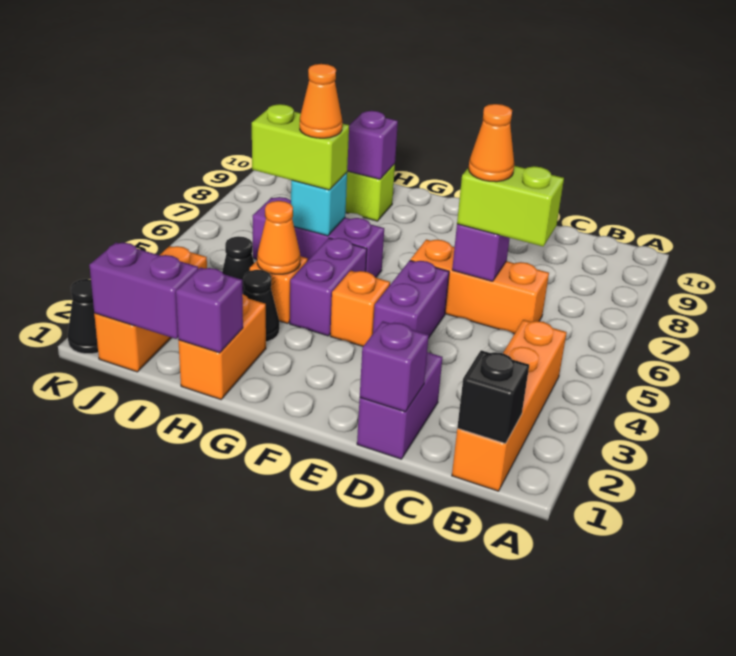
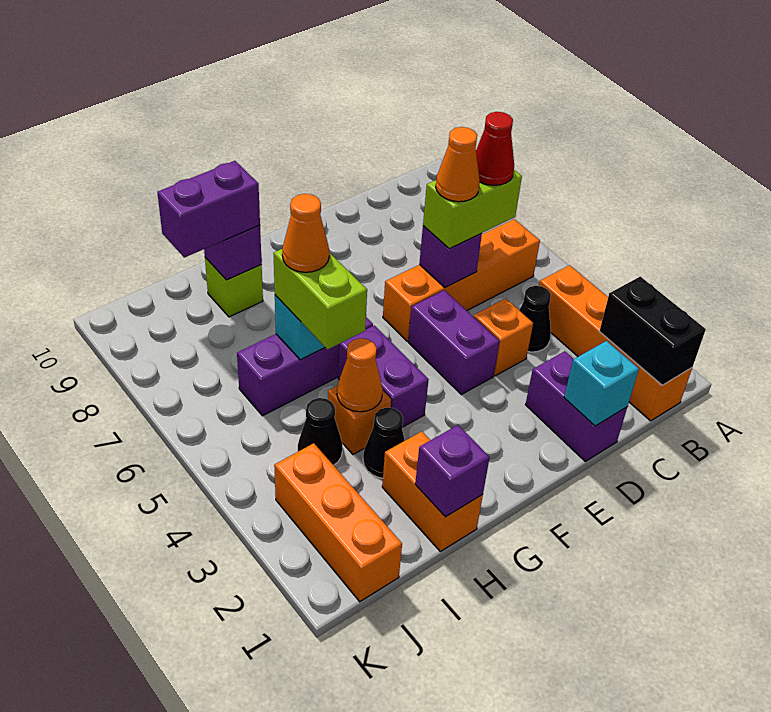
black 1x1 brick [457,350,529,444] -> black 1x2 brick [600,277,706,385]
orange 1x3 brick [410,239,549,334] -> orange 1x4 brick [383,219,540,341]
none -> red 1x1 cone [476,112,514,185]
purple 1x1 brick [360,321,429,412] -> cyan 1x1 brick [564,341,639,426]
orange 1x1 brick [330,271,390,346] -> orange 1x1 brick moved to [474,298,533,376]
lime 1x2 brick [252,104,349,190] -> lime 1x2 brick turned to [274,249,367,350]
purple 1x2 brick [89,243,198,339] -> purple 1x2 brick moved to [157,161,260,258]
black 1x1 cone [67,279,98,354] -> black 1x1 cone moved to [519,286,551,352]

